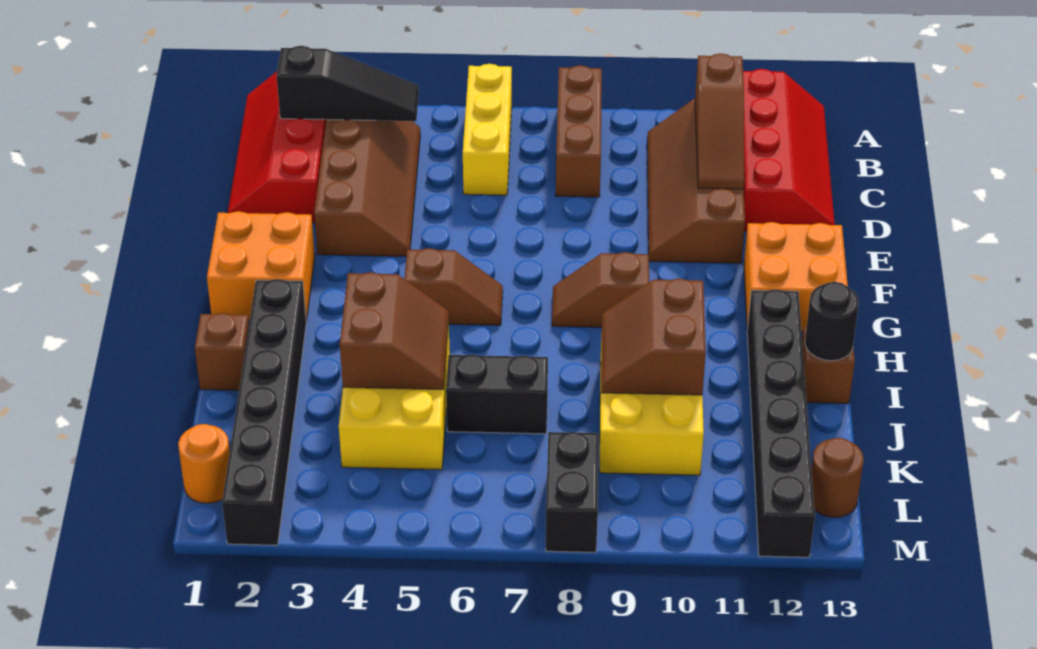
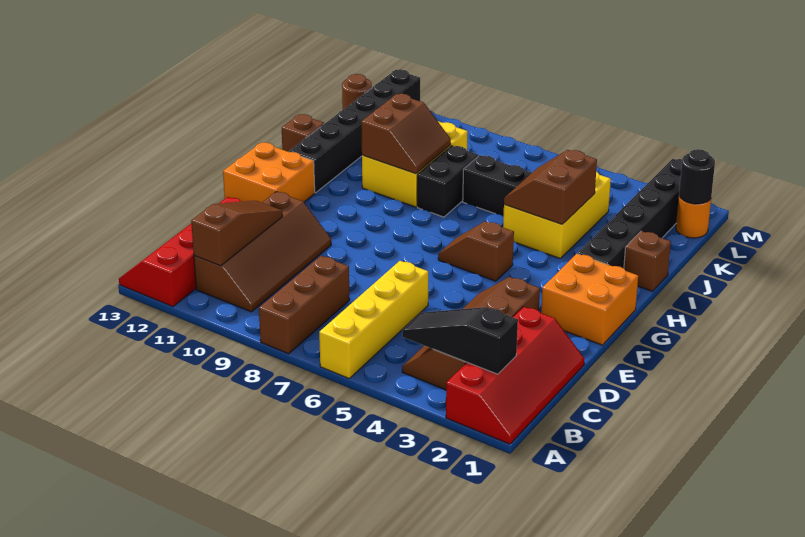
yellow 1x3 brick [463,64,512,195] -> yellow 1x4 brick [319,261,428,378]
brown 1x2 slope [552,252,649,327] -> none
black 1x1 round brick [805,282,859,361] -> black 1x1 round brick moved to [679,149,715,204]
black 1x2 brick [546,432,598,552] -> black 1x2 brick moved to [417,146,478,217]

